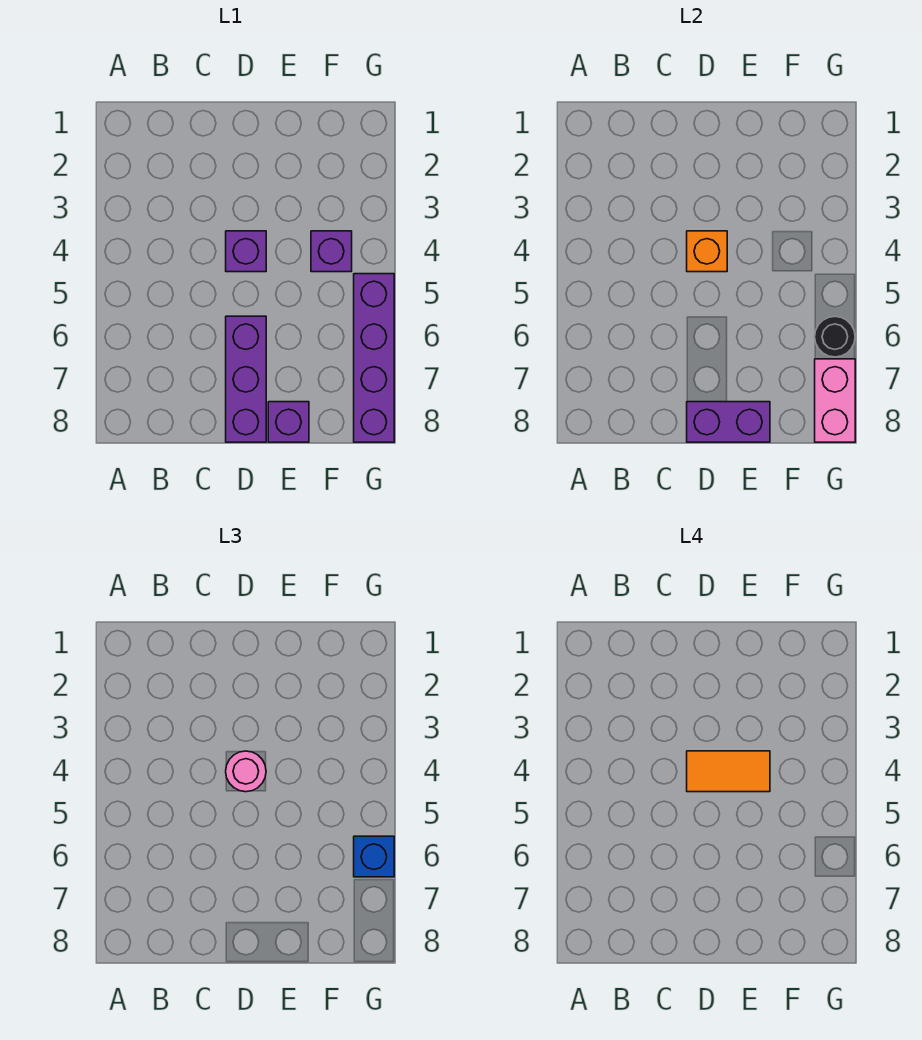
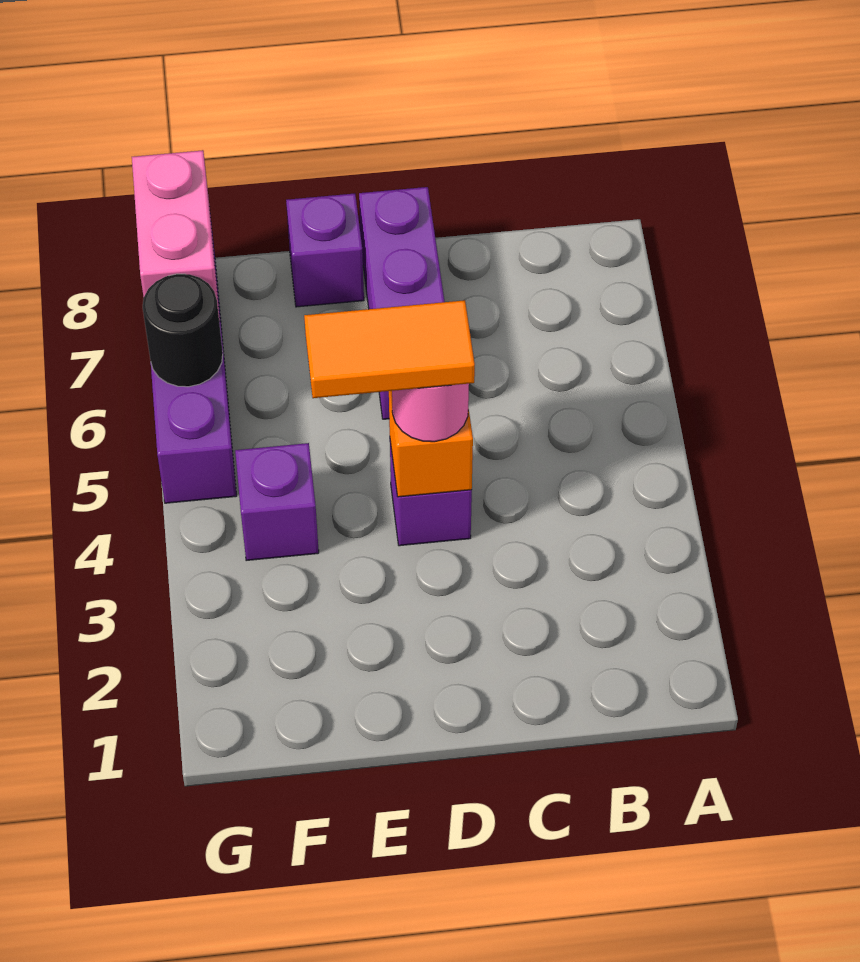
purple 1x2 brick [687,402,770,442] -> none
blue 1x1 brick [354,836,394,877] -> none

